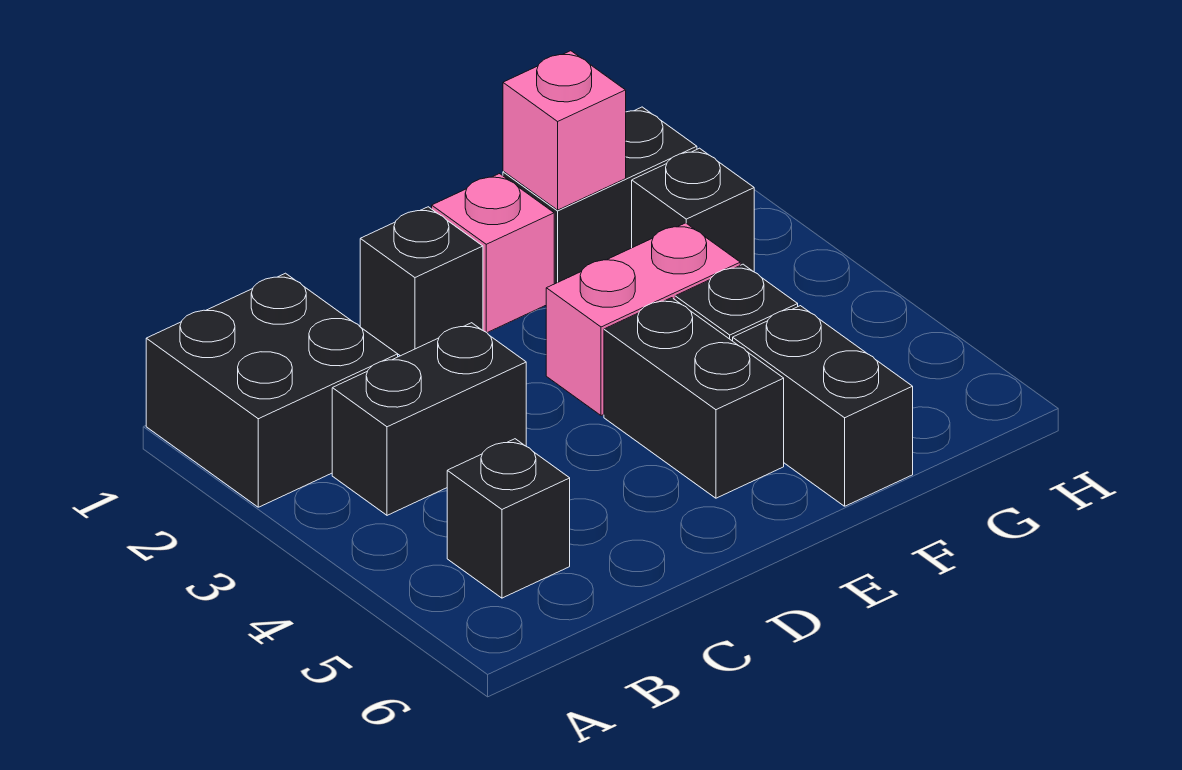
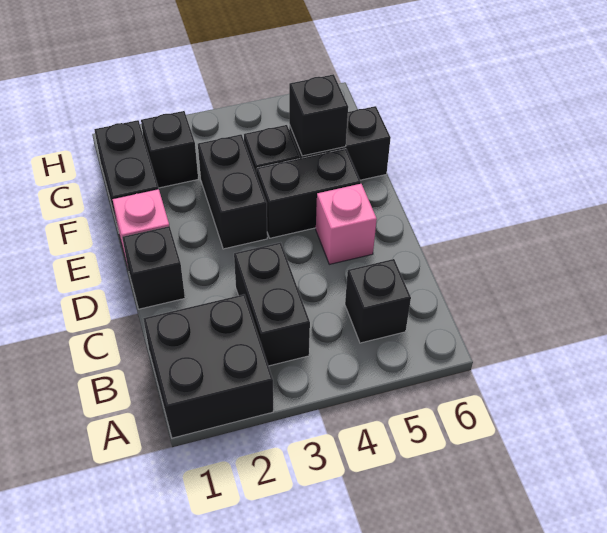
pink 1x2 brick [546,223,740,416] -> black 1x2 brick [198,134,267,249]
pink 1x1 brick [503,51,626,210] -> pink 1x1 brick moved to [316,184,377,264]
none -> black 1x1 brick [289,74,348,156]

